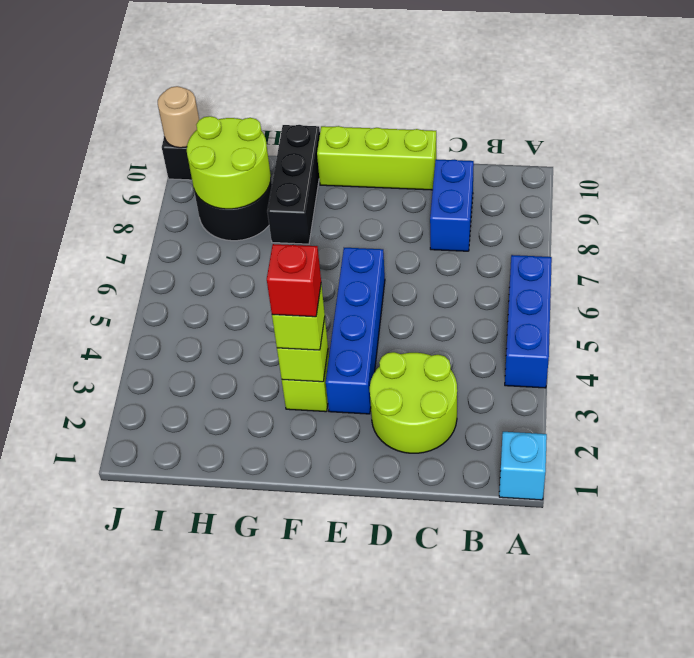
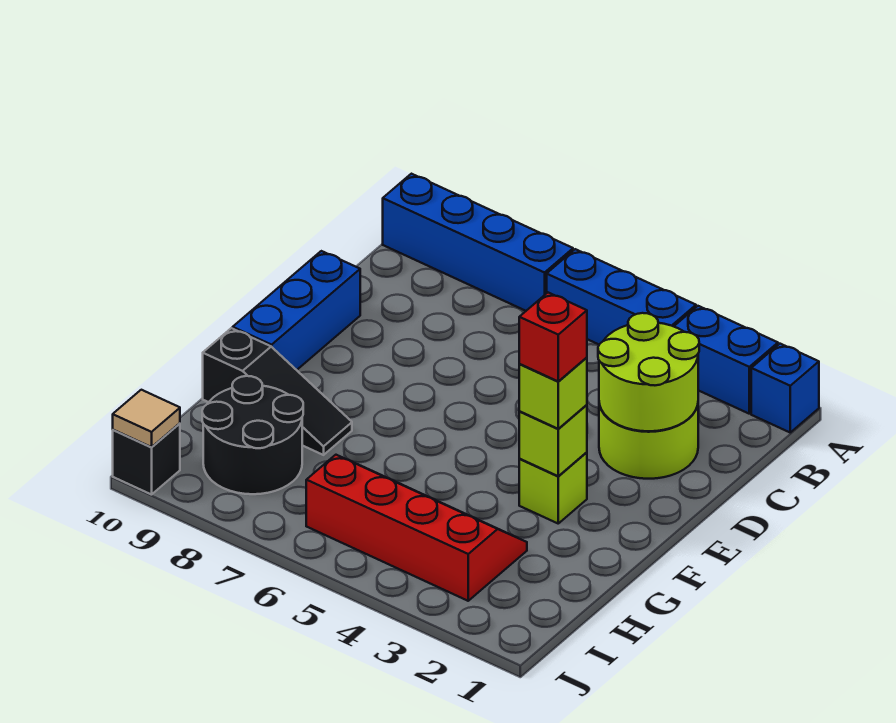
cyan 1x1 brick [499,432,547,500] -> blue 1x1 brick [751,344,819,432]
blue 1x2 brick [430,159,474,251] -> blue 1x2 brick moved to [674,306,778,414]
lime 1x3 brick [317,126,436,190] -> blue 1x3 brick [233,251,360,370]
blue 1x4 brick [326,248,385,414] -> blue 1x4 brick moved to [383,174,573,311]
black 1x3 brick [267,125,320,244] -> black 1x3 slope [203,328,352,455]
none -> red 2x4 slope [306,455,527,601]
lime 2x2 round brick [187,116,271,209] -> lime 2x2 round brick moved to [598,313,699,431]
tan 1x1 round brick [158,86,199,148] -> tan 1x1 tile [113,390,180,447]

